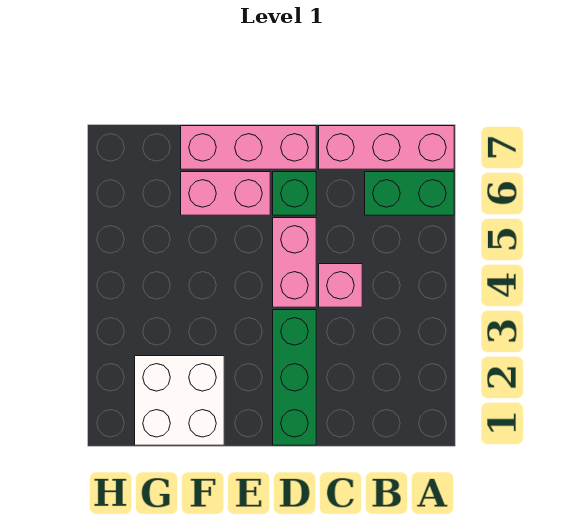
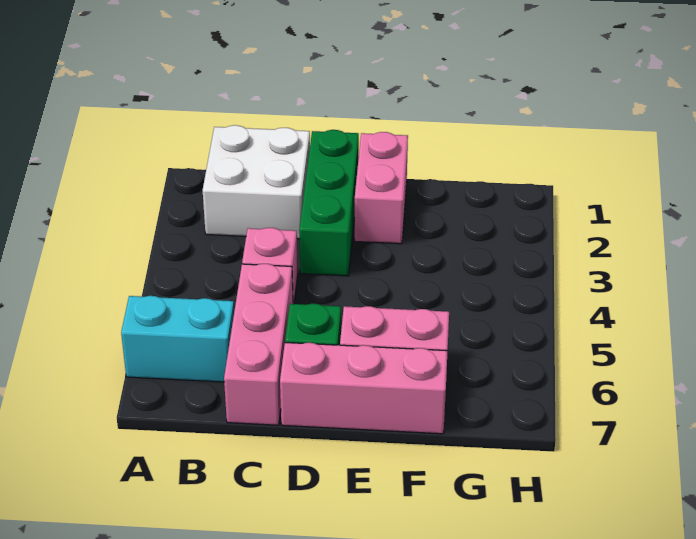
green 1x2 brick [365,172,454,215] -> cyan 1x2 brick [121,296,234,382]
pink 1x3 brick [319,126,454,169] -> pink 1x3 brick turned to [224,264,293,425]
pink 1x2 brick [273,218,316,307] -> pink 1x2 brick moved to [355,132,408,244]
white 2x2 brick [135,356,224,445] -> white 2x2 brick moved to [203,125,310,239]

